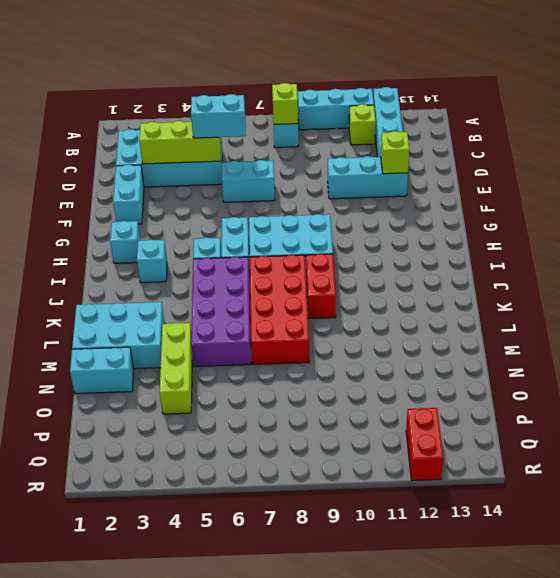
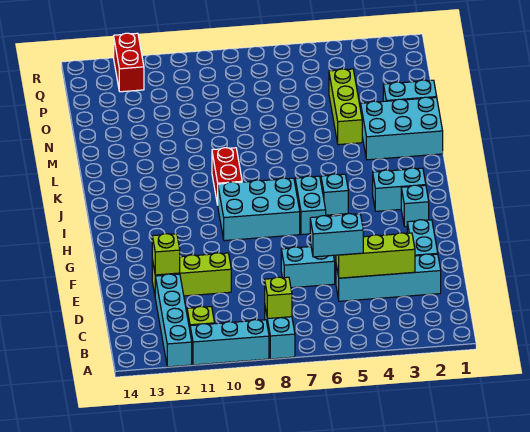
cyan 2x4 brick [116,129,222,187] -> cyan 1x4 brick [336,254,441,301]
cyan 1x3 brick [328,156,408,199] -> lime 1x3 brick [152,253,231,296]
cyan 1x1 brick [137,240,167,283] -> cyan 1x2 brick [373,168,426,211]
purple 2x4 brick [191,257,251,367] -> none
red 2x4 brick [250,255,309,364] -> none

